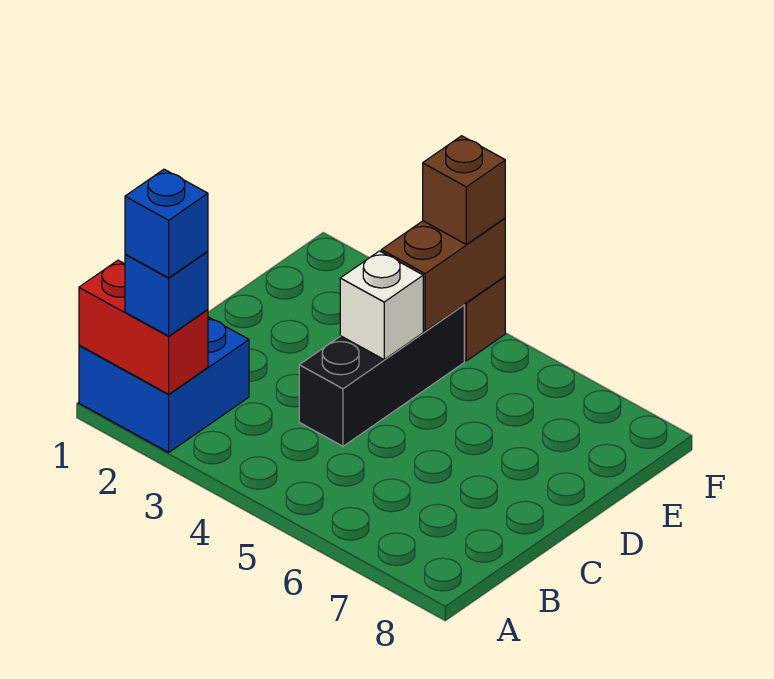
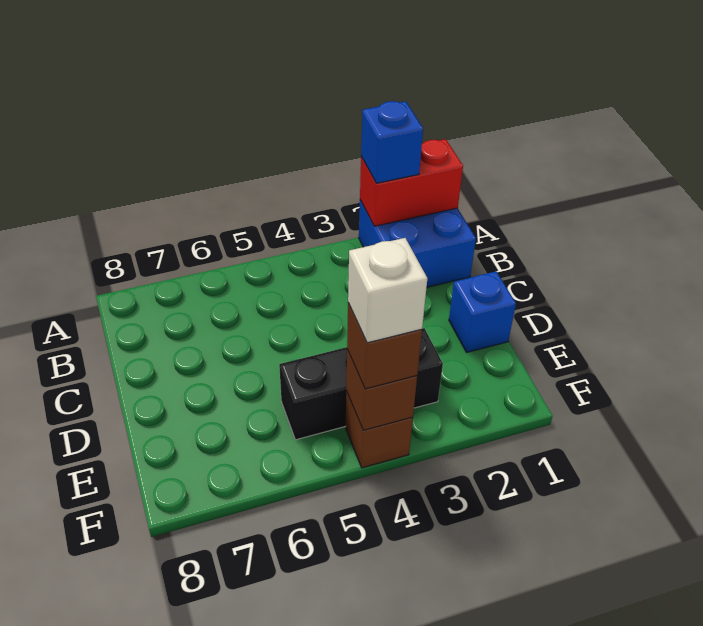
blue 1x1 brick [125,169,208,278] -> blue 1x1 brick moved to [449,271,516,352]
black 1x3 brick [299,305,464,446] -> black 1x3 brick turned to [279,328,443,440]
white 1x1 brick [340,251,423,360] -> white 1x1 brick moved to [348,238,427,343]
brown 1x2 brick [381,218,505,331] -> brown 1x1 brick [346,350,417,430]

